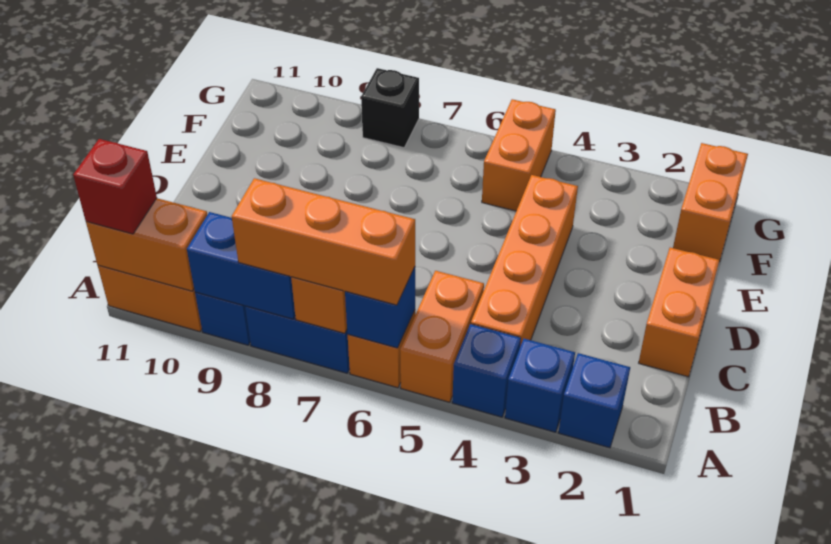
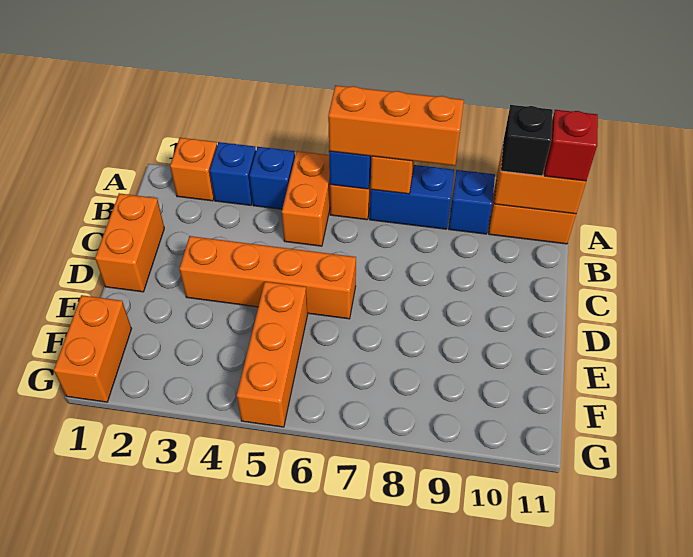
blue 1x1 brick [558,353,630,448] -> orange 1x1 brick [170,138,217,201]
blue 1x2 brick [187,212,295,319] -> none
orange 1x4 brick [471,175,578,347] -> orange 1x4 brick turned to [179,236,356,319]
orange 1x2 brick [482,99,556,211] -> orange 1x3 brick [237,282,307,427]
black 1x1 brick [361,68,419,148] -> black 1x1 brick moved to [501,105,553,176]

